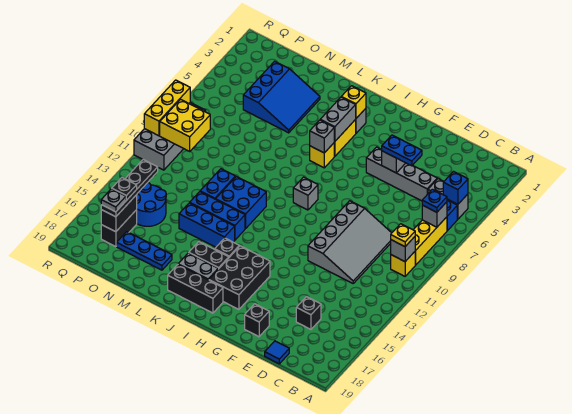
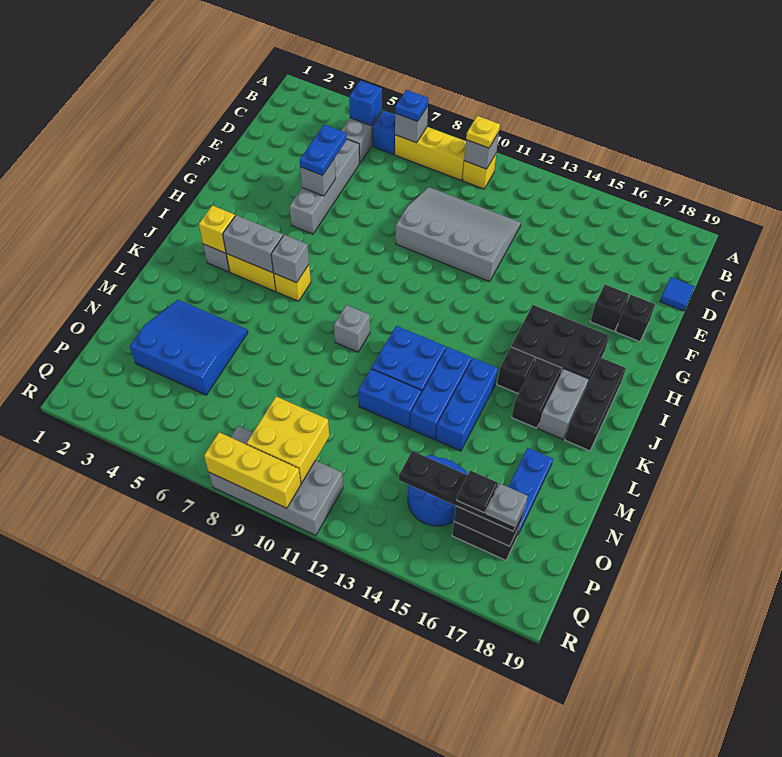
black 1x1 brick [296,297,321,329] -> black 1x1 brick moved to [590,285,629,331]
grey 1x1 brick [293,177,318,210] -> grey 1x1 brick moved to [334,305,370,352]

